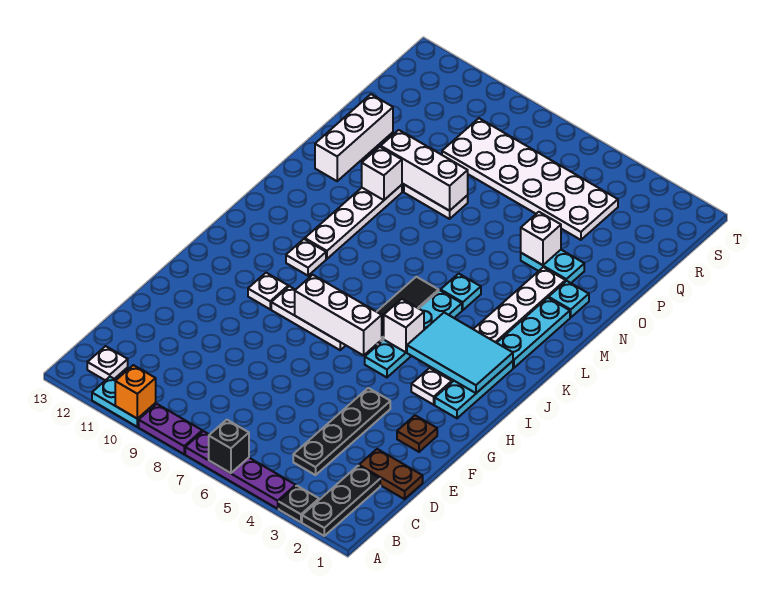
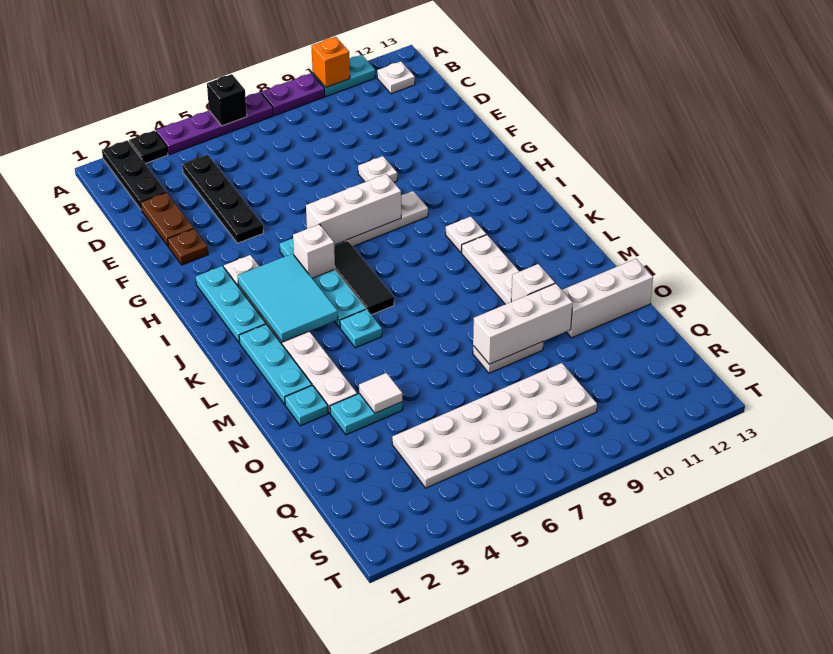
brown 1x2 plate [359,449,423,499] -> brown 1x2 plate turned to [141,192,194,246]
white 1x1 plate [248,273,288,309] -> white 1x1 plate moved to [358,156,397,182]
cyan 2x3 tile [407,313,513,393] -> cyan 2x3 tile turned to [238,254,338,342]
white 1x3 brick [315,94,393,181] -> white 1x3 brick turned to [562,259,653,338]
white 1x1 brick [521,212,561,265] -> white 1x1 tile [359,373,402,413]

